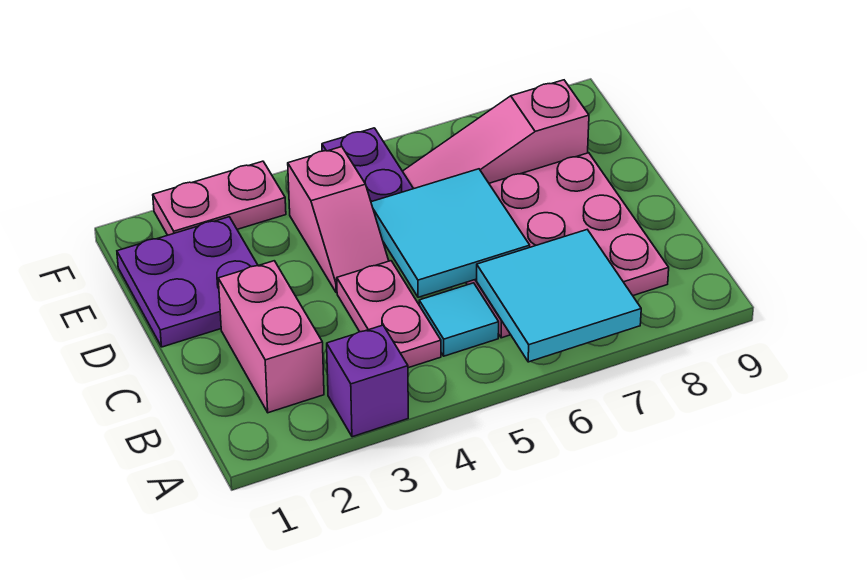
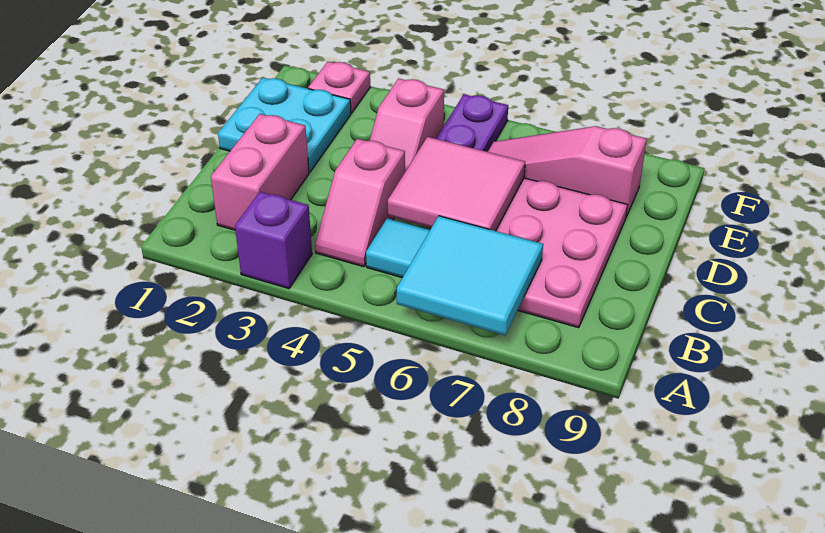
pink 1x2 plate [337,261,441,368] -> pink 1x2 slope [315,139,405,267]
cyan 2x2 tile [371,169,530,297] -> pink 2x2 tile [388,137,525,231]
purple 2x2 plate [117,217,258,347] -> cyan 2x2 plate [218,78,351,172]
pink 1x2 plate [153,161,286,235] -> pink 1x1 plate [308,62,370,113]

